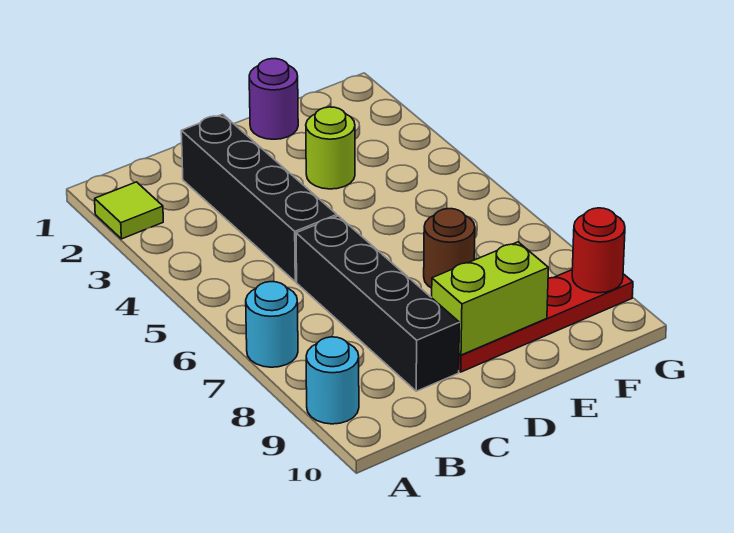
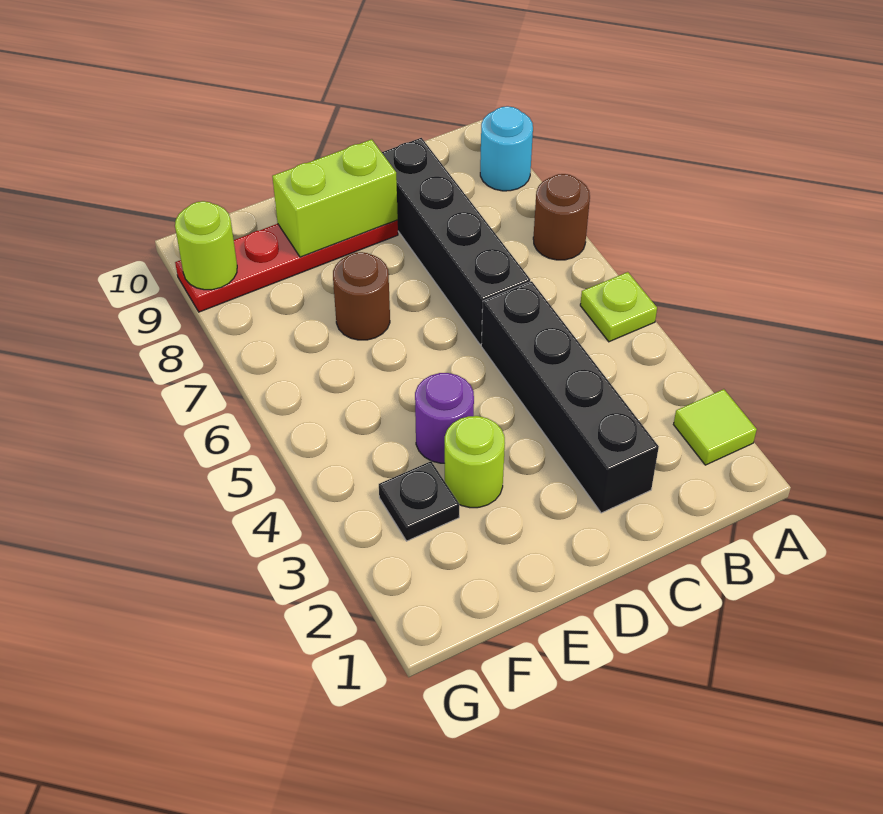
none -> lime 1x1 plate [580,272,657,342]
cyan 1x1 round brick [246,282,298,367] -> brown 1x1 round brick [533,174,590,260]
purple 1x1 round brick [249,59,298,139] -> purple 1x1 round brick moved to [415,373,474,463]
none -> black 1x1 plate [379,461,459,541]
red 1x1 round brick [572,208,625,293] -> lime 1x1 round brick [175,201,237,290]

